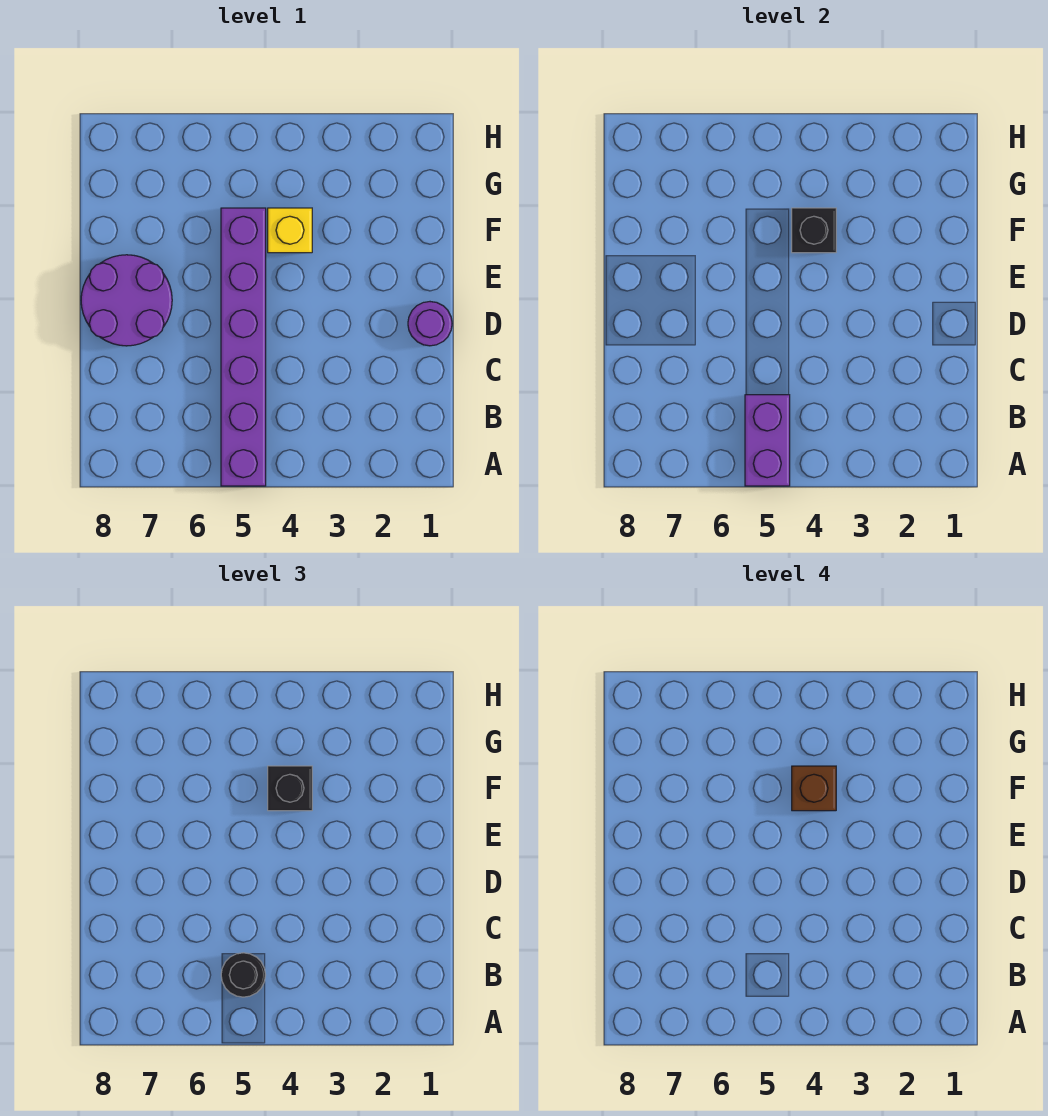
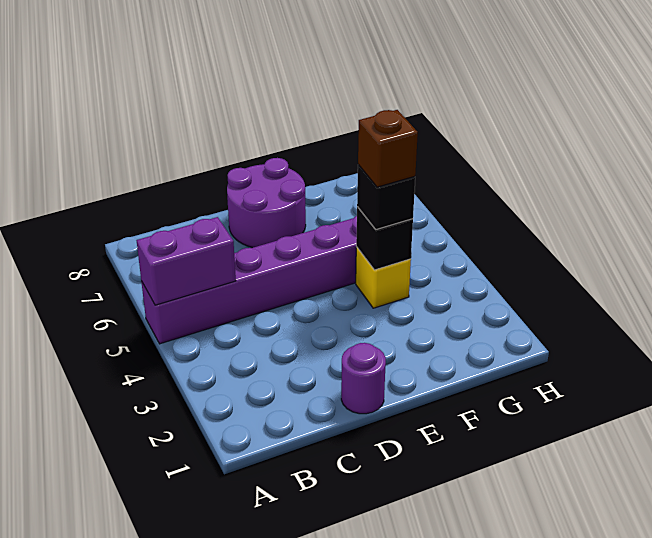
black 1x1 round brick [221,953,265,997] -> none

